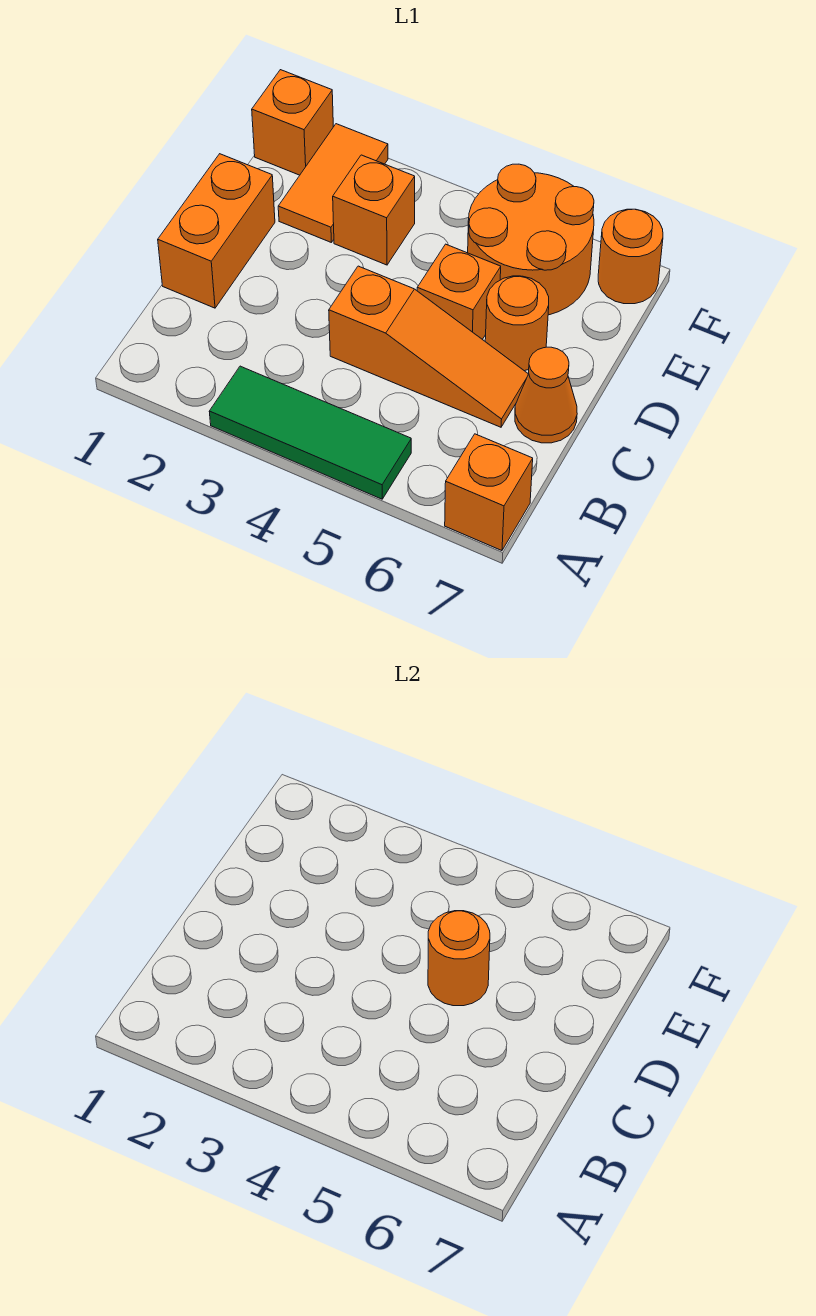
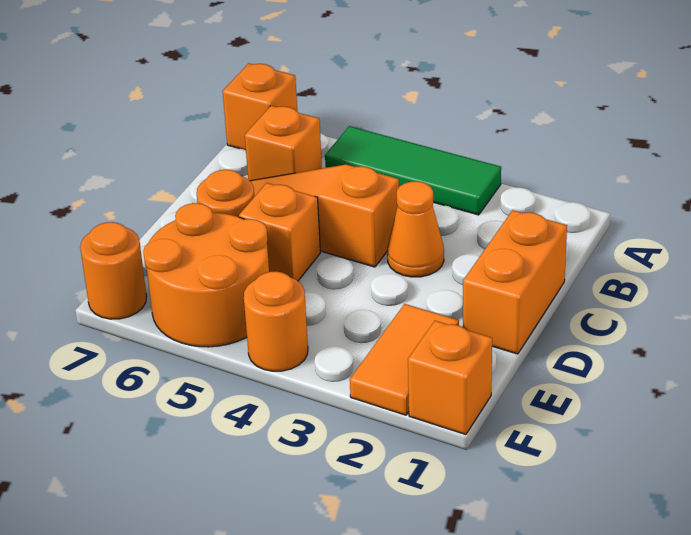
orange 1x1 cone [515,347,577,443] -> orange 1x1 cone moved to [387,181,444,277]
orange 1x1 round brick [428,911,490,1006] -> orange 1x1 round brick moved to [244,272,308,371]
orange 1x1 brick [333,155,415,265] -> orange 1x1 brick moved to [245,106,322,181]

